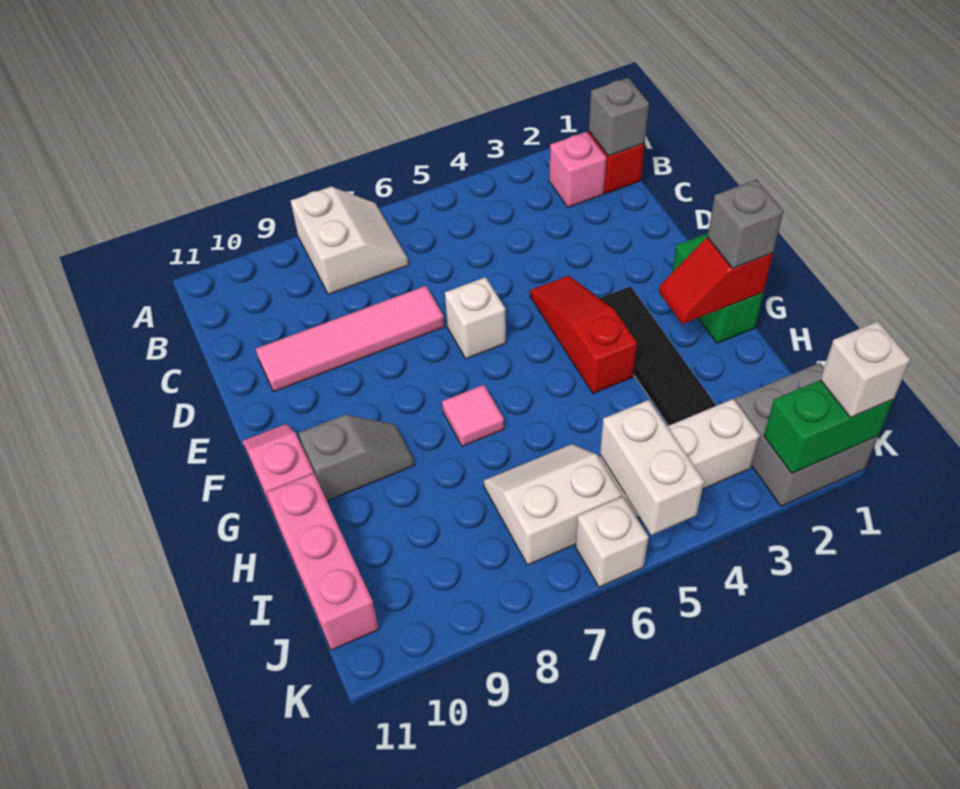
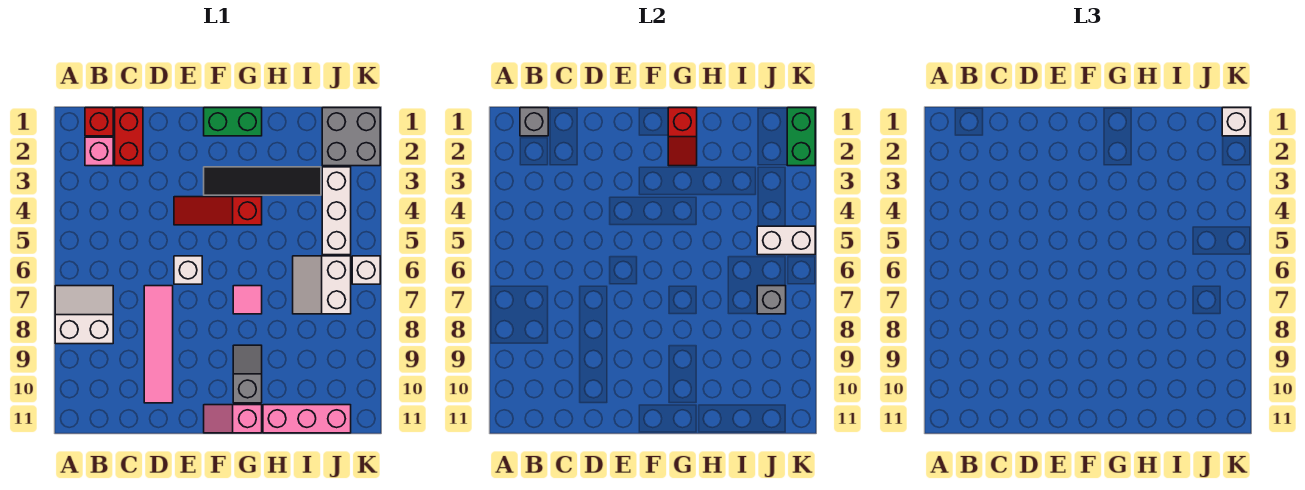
none -> red 1x2 brick [115,108,143,166]
grey 1x1 brick [707,180,783,268] -> grey 1x1 brick moved to [757,286,786,314]

